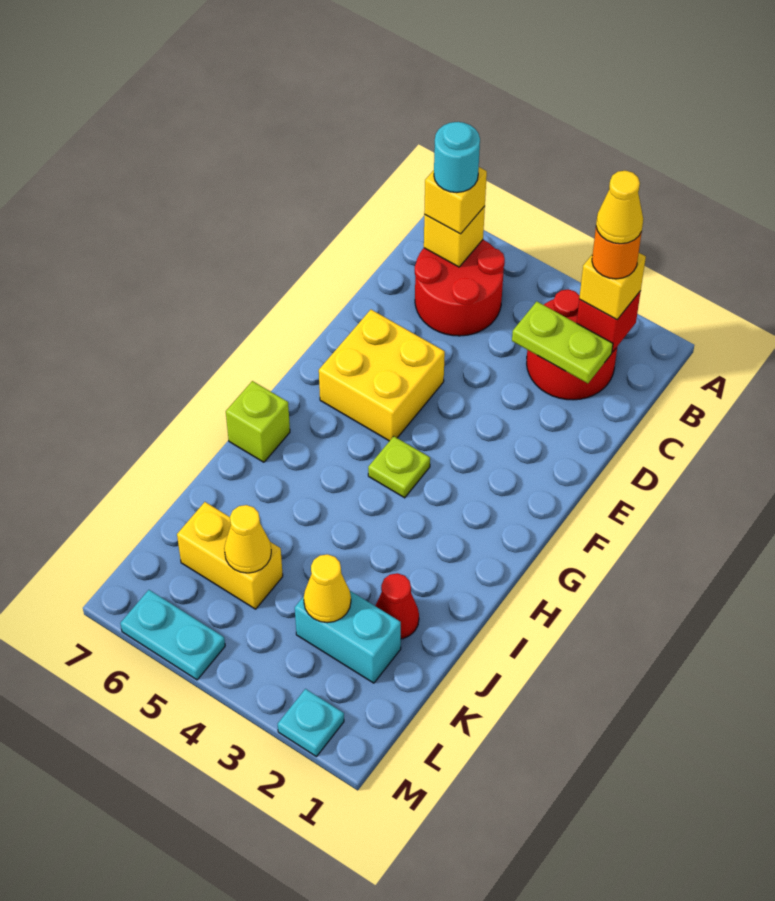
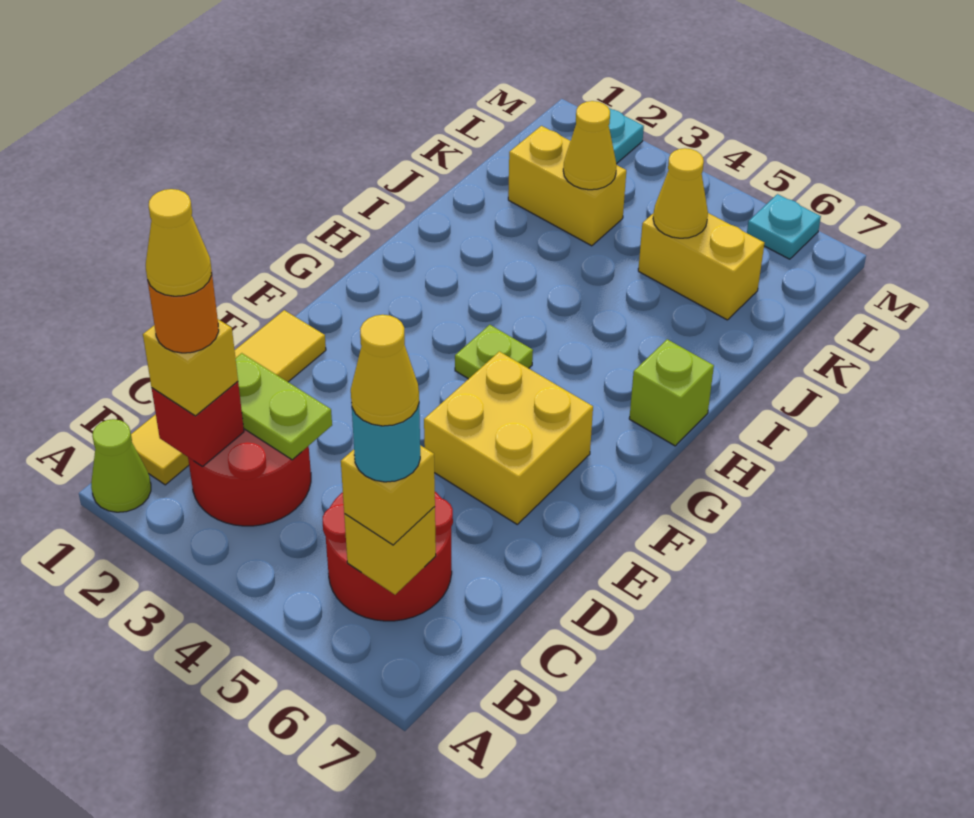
none -> lime 1x1 cone [91,419,151,512]
none -> yellow 1x4 tile [131,310,326,485]
none -> yellow 1x1 cone [351,315,419,426]
red 1x1 cone [376,573,419,639] -> none
cyan 1x2 brick [295,591,401,683] -> yellow 1x2 brick [508,126,626,246]
cyan 1x2 plate [120,590,225,680] -> cyan 1x1 plate [747,194,821,259]

